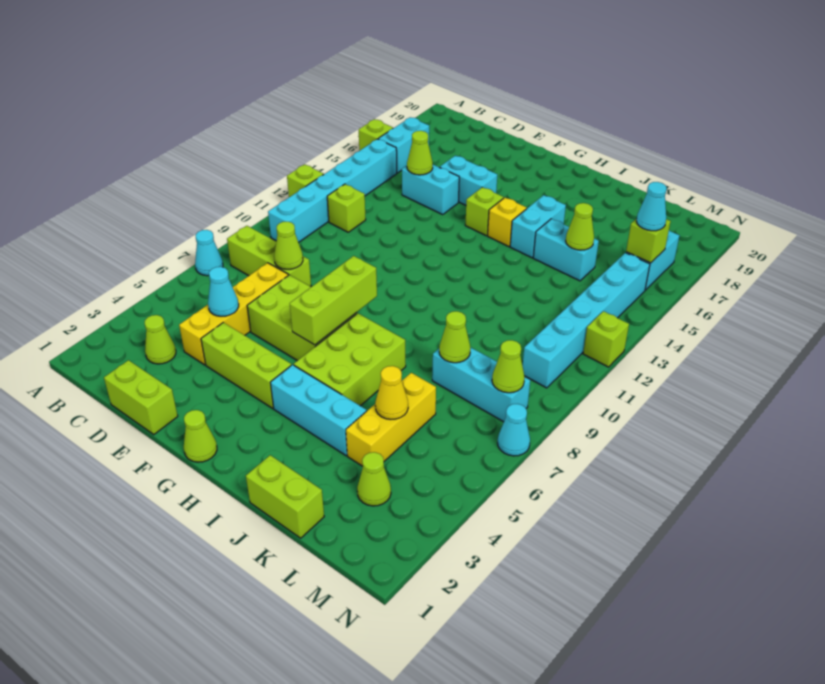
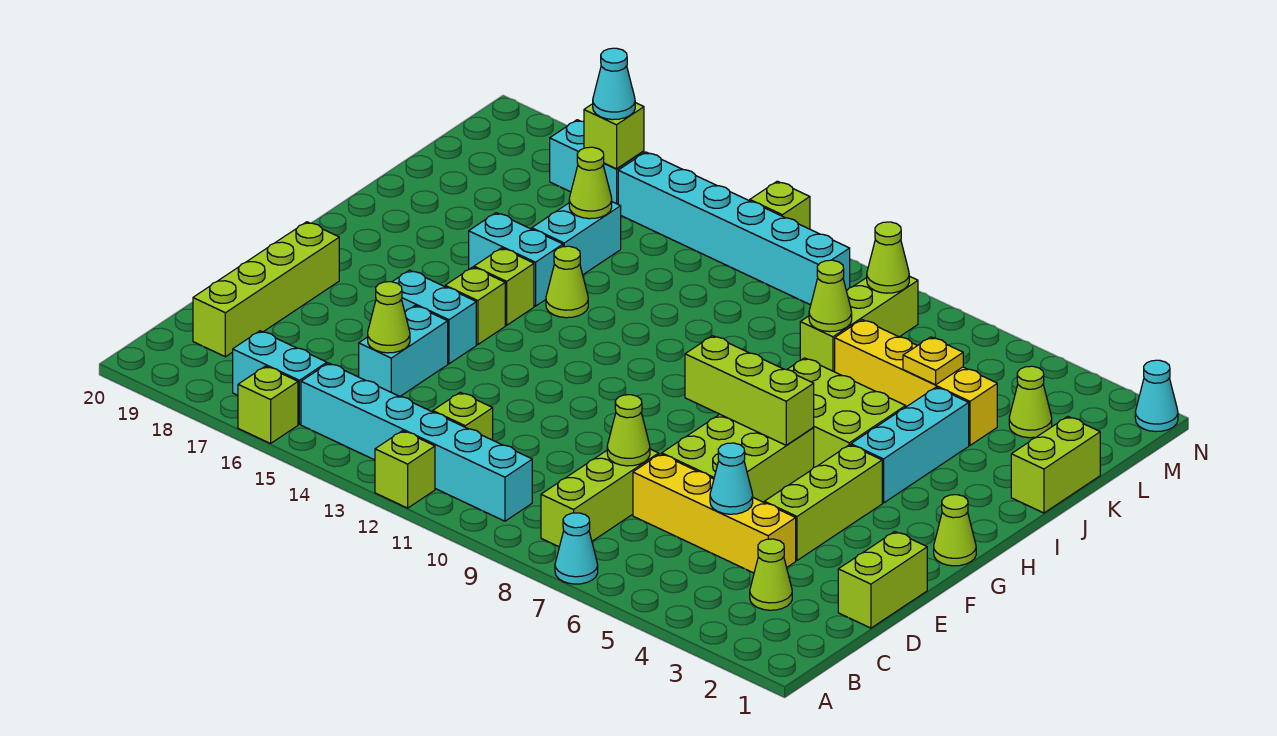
none -> lime 1x4 brick [193,222,339,357]
cyan 1x2 brick [440,156,497,205] -> cyan 1x2 brick turned to [392,270,476,364]
yellow 1x1 brick [488,198,527,246] -> lime 1x1 brick [474,248,534,325]
none -> lime 1x1 cone [546,246,588,318]
yellow 1x3 brick [346,373,436,466] -> yellow 1x4 brick [835,320,997,445]
yellow 1x1 cone [375,366,408,419] -> yellow 1x1 plate [903,337,963,385]
cyan 1x3 brick [432,348,530,422] -> lime 1x3 brick [800,276,918,372]
cyan 1x1 cone [498,404,530,456] -> cyan 1x1 cone moved to [1135,360,1178,432]

